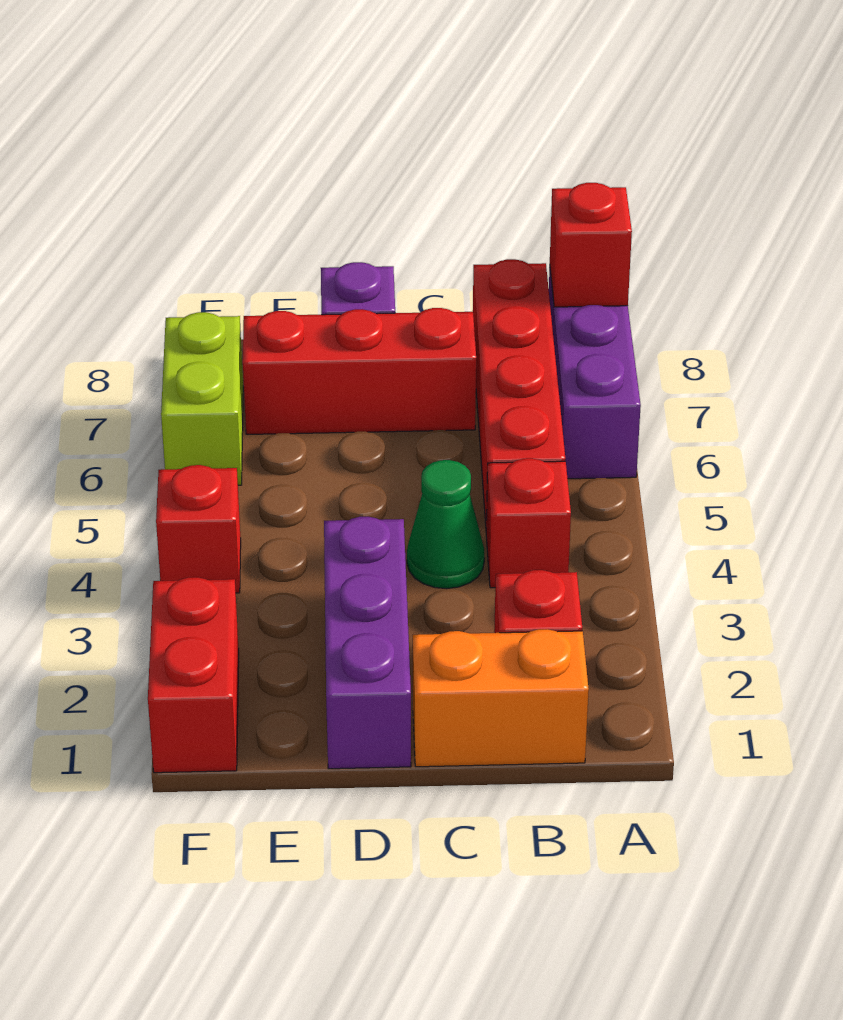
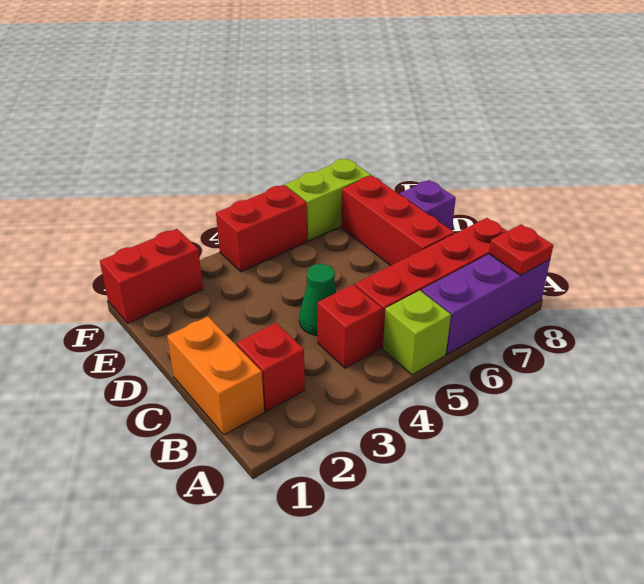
none -> lime 1x1 brick [383,290,451,375]
red 1x1 brick [550,183,632,307] -> red 1x1 plate [489,224,553,275]
purple 1x3 brick [324,517,411,769] -> none
red 1x1 brick [156,465,241,593] -> red 1x2 brick [216,185,307,272]

